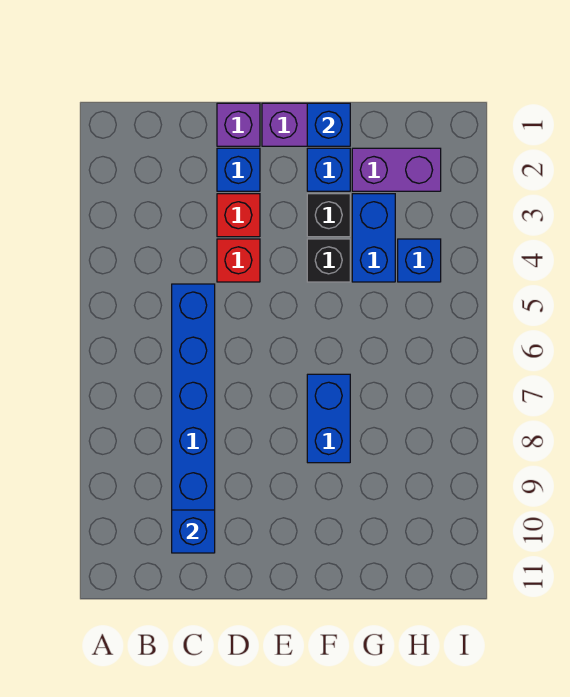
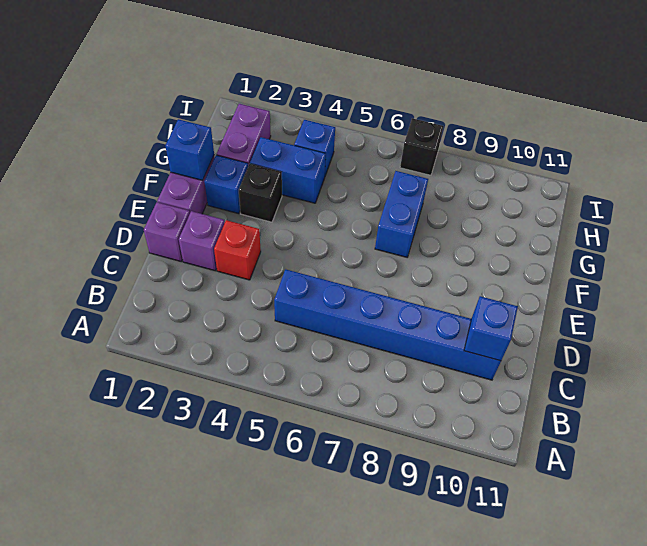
blue 1x1 brick [217,148,260,191] -> purple 1x1 brick [179,211,225,271]
red 1x1 brick [217,239,260,282] -> none
black 1x1 brick [307,239,350,282] -> black 1x1 brick moved to [400,118,443,175]
blue 1x2 brick [307,374,350,463] -> blue 1x2 brick turned to [375,171,428,257]

